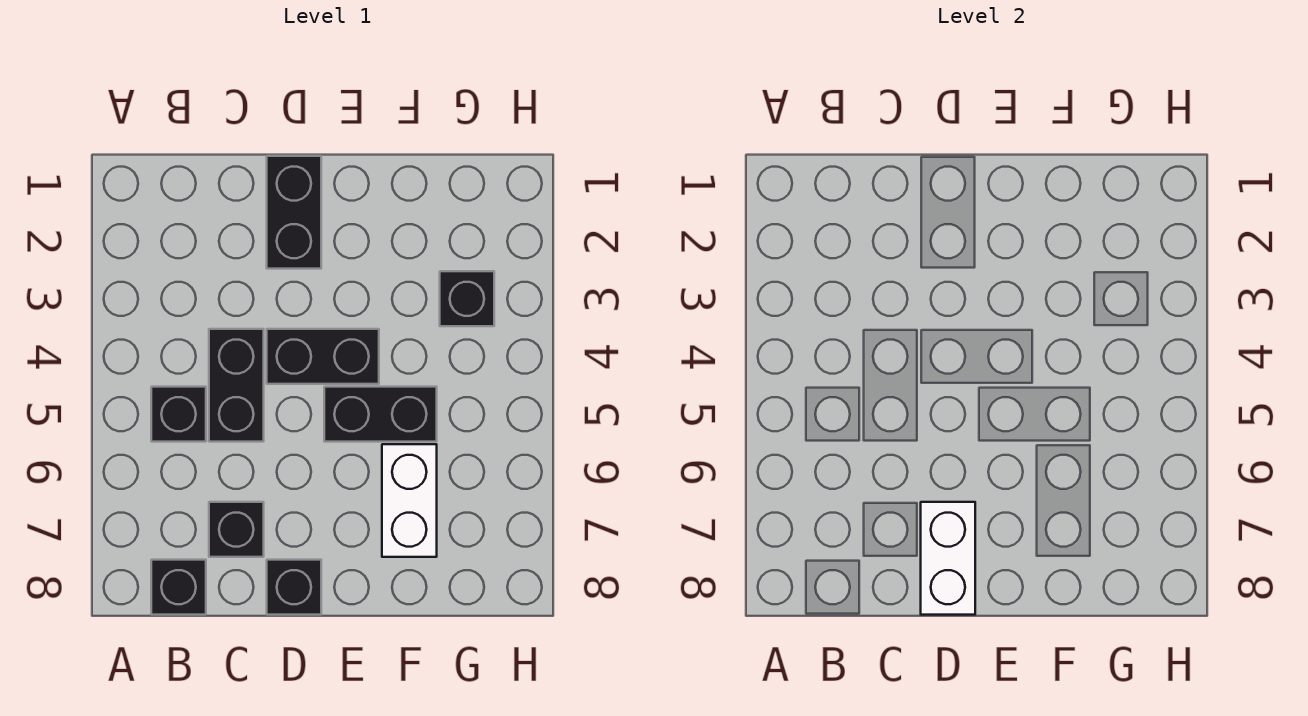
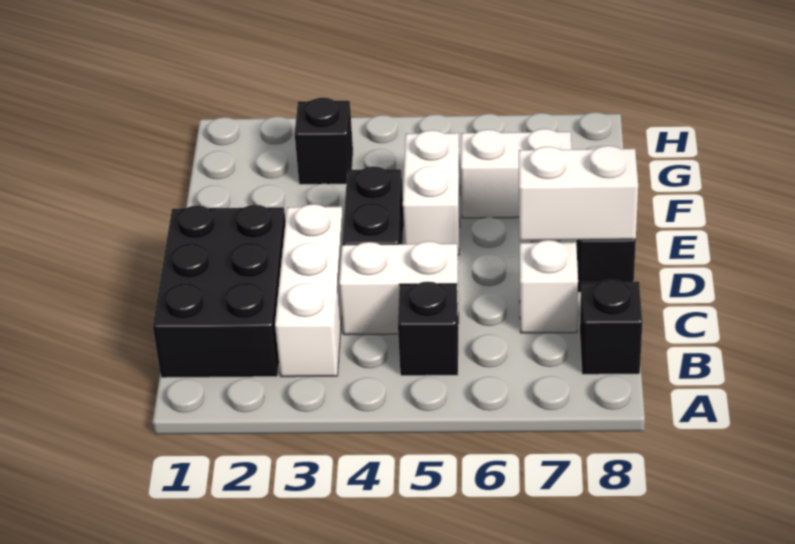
none -> white 1x3 brick [275,204,343,377]
black 1x2 brick [209,329,264,442] -> white 1x2 brick [339,241,459,335]
black 1x1 brick [209,502,264,557] -> white 1x1 brick [520,240,578,333]
black 1x2 brick [267,156,321,269] -> black 2x3 brick [153,205,286,378]
black 1x2 brick [324,387,437,442] -> white 1x2 brick [403,130,460,255]

